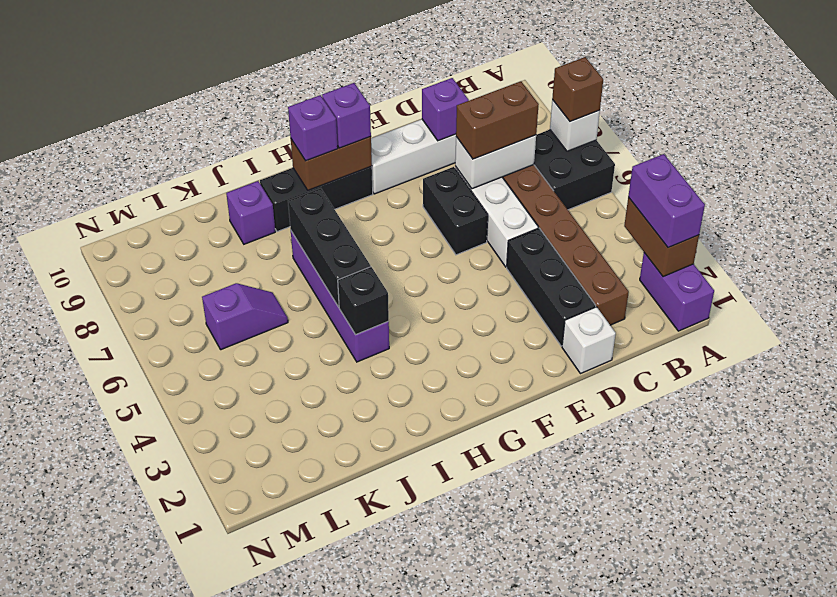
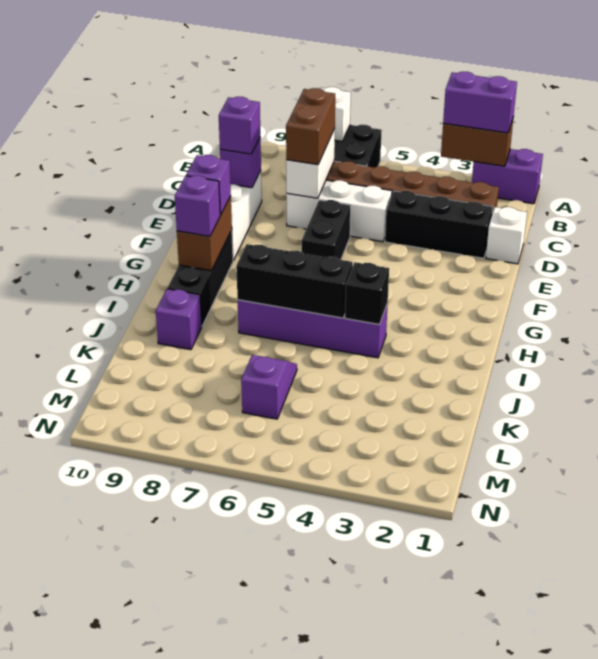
brown 1x1 brick [552,57,603,122] -> none
none -> purple 1x1 brick [219,97,260,154]
black 1x2 brick [423,167,488,255] -> black 1x2 brick turned to [302,200,351,260]

